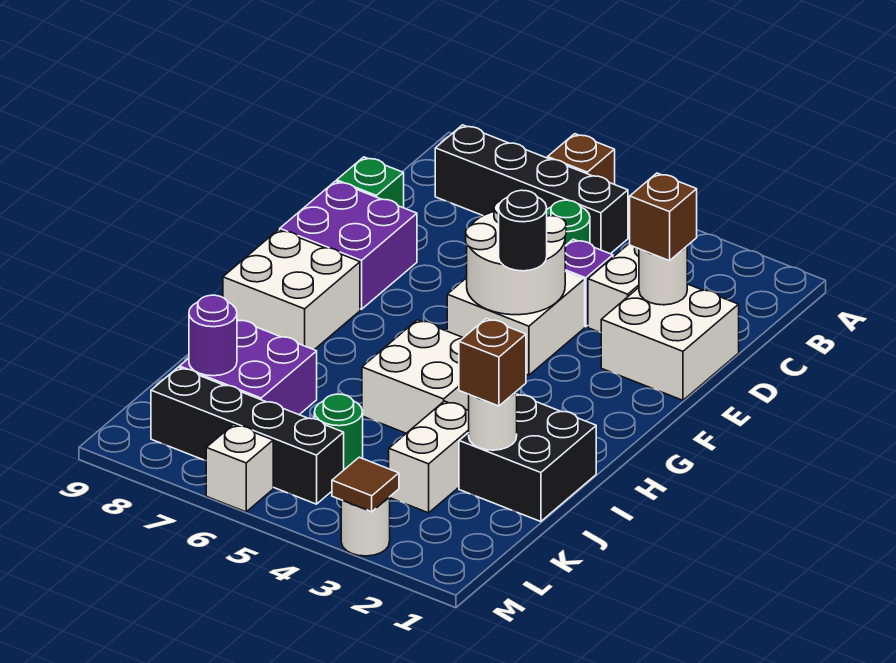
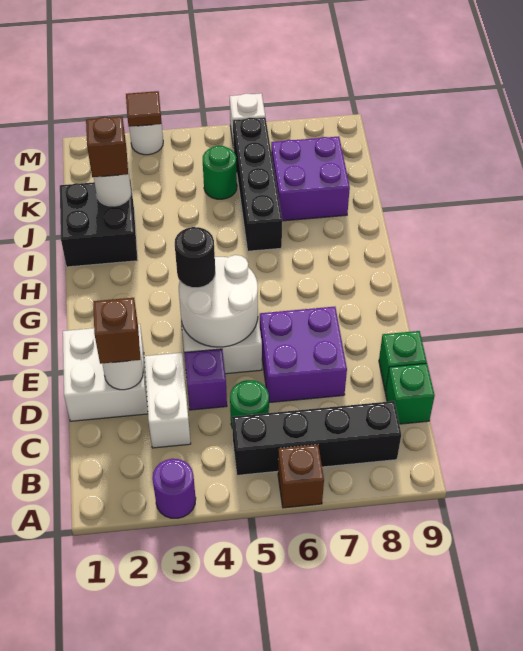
none -> green 1x1 brick [385,363,435,424]
purple 2x2 brick [280,181,417,309] -> purple 2x2 brick moved to [260,307,347,403]
white 2x2 brick [223,230,360,350] -> none
white 2x2 brick [362,320,469,433] -> none
white 1x2 brick [389,401,469,513] -> none
purple 1x1 round brick [189,295,237,376] -> purple 1x1 round brick moved to [153,459,196,518]
black 1x4 brick [151,367,344,504] -> black 1x4 brick turned to [233,117,282,251]

